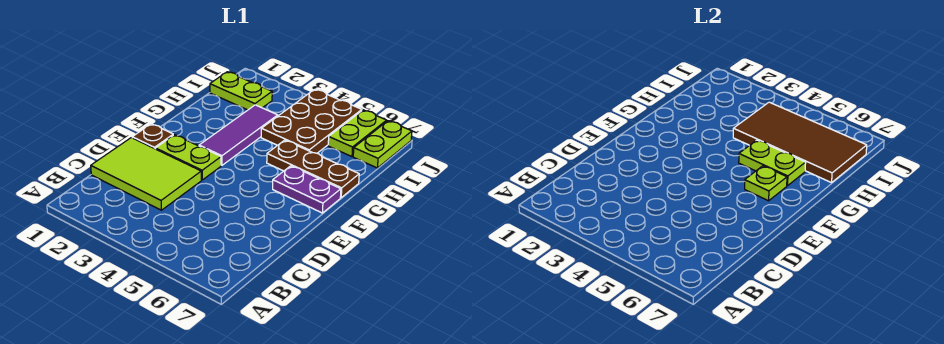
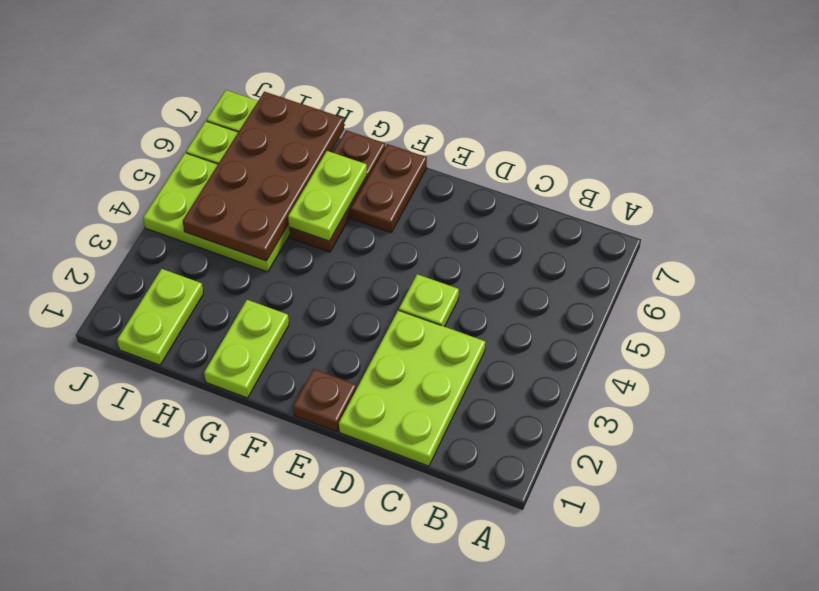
lime 2x3 tile [91,138,201,210] -> lime 2x3 plate [339,310,485,466]
lime 1x2 plate [156,135,221,180] -> lime 1x2 plate moved to [204,300,289,398]
purple 1x3 tile [199,105,278,165] -> none
purple 1x2 plate [273,166,341,213] -> brown 1x2 plate [351,144,427,233]
lime 1x1 plate [745,166,787,201] -> lime 1x1 plate moved to [399,274,459,327]
brown 2x3 plate [261,89,362,153] -> lime 2x3 plate [143,153,290,272]
brown 2x4 tile [733,102,867,183] -> brown 2x4 plate [183,92,344,261]

